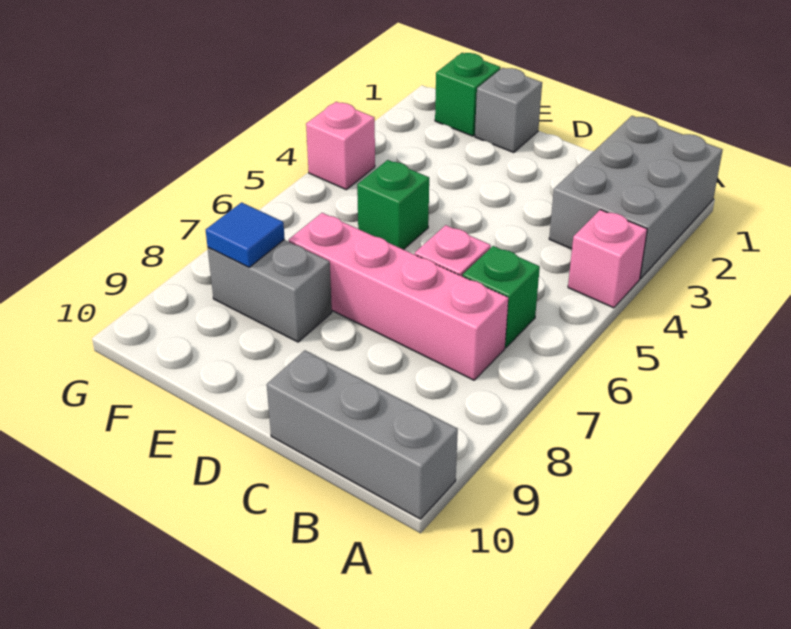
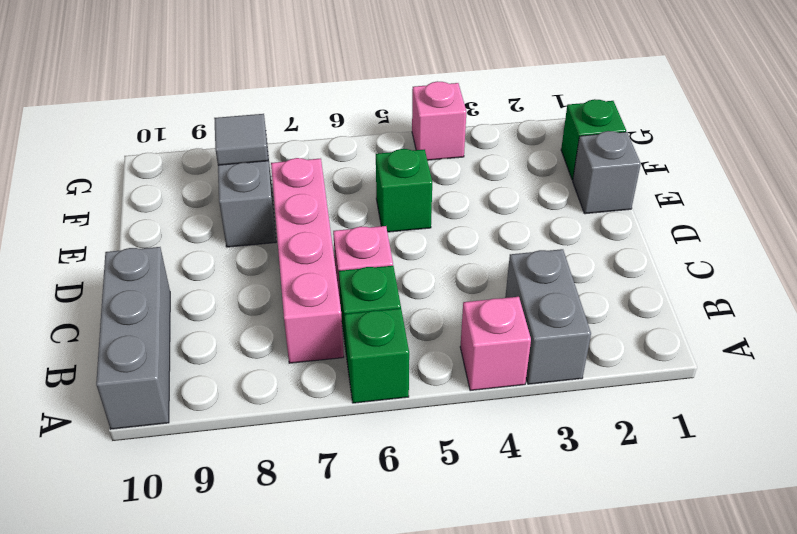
grey 2x3 brick [549,116,723,278] -> grey 1x2 brick [505,249,591,384]
none -> green 1x1 brick [344,308,409,403]
blue 1x1 tile [206,202,285,267] -> grey 1x1 tile [214,114,268,165]

